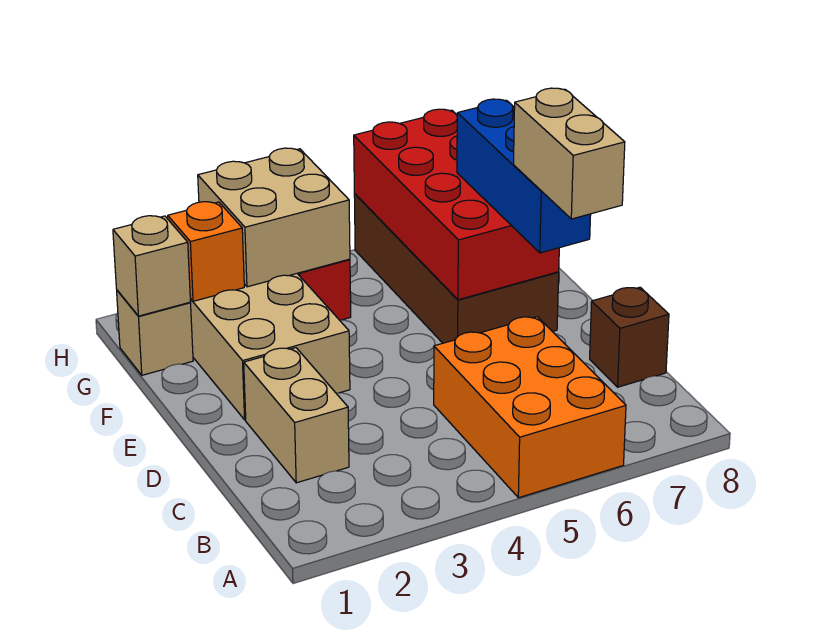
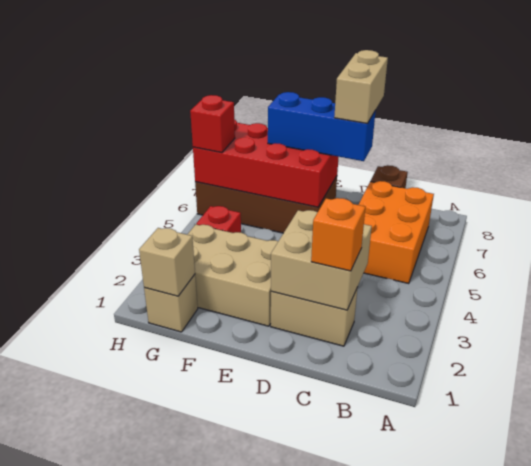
orange 2x3 brick [434,317,626,498] -> orange 2x3 brick turned to [359,181,434,284]
tan 1x2 brick [513,88,625,219] -> tan 1x2 brick turned to [334,50,388,123]
orange 1x1 brick [168,202,244,301] -> orange 1x1 brick moved to [311,198,365,271]
tan 2x2 brick [198,148,350,287] -> tan 2x2 brick moved to [271,210,372,310]
none -> red 1x1 brick [190,95,235,153]

